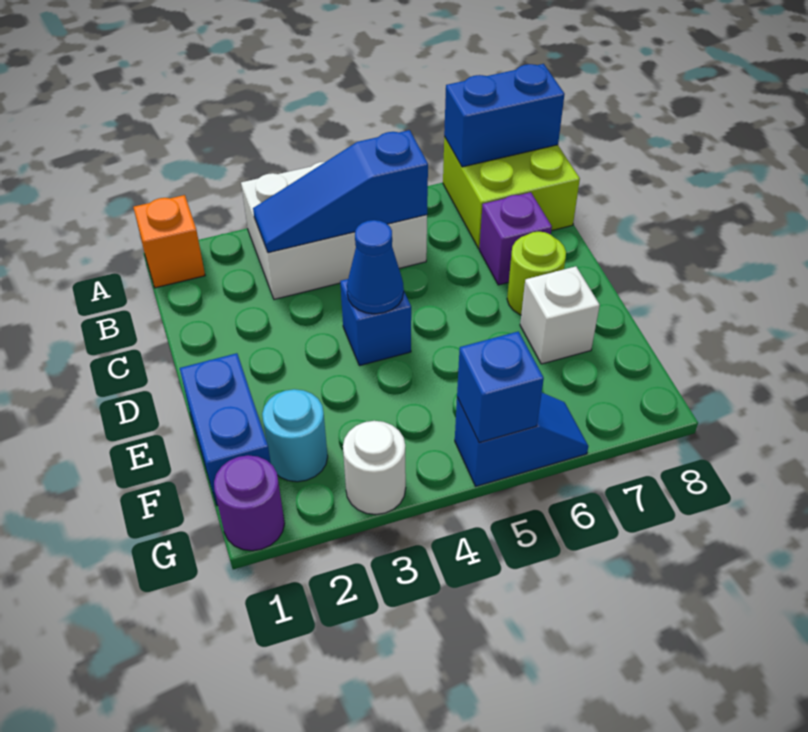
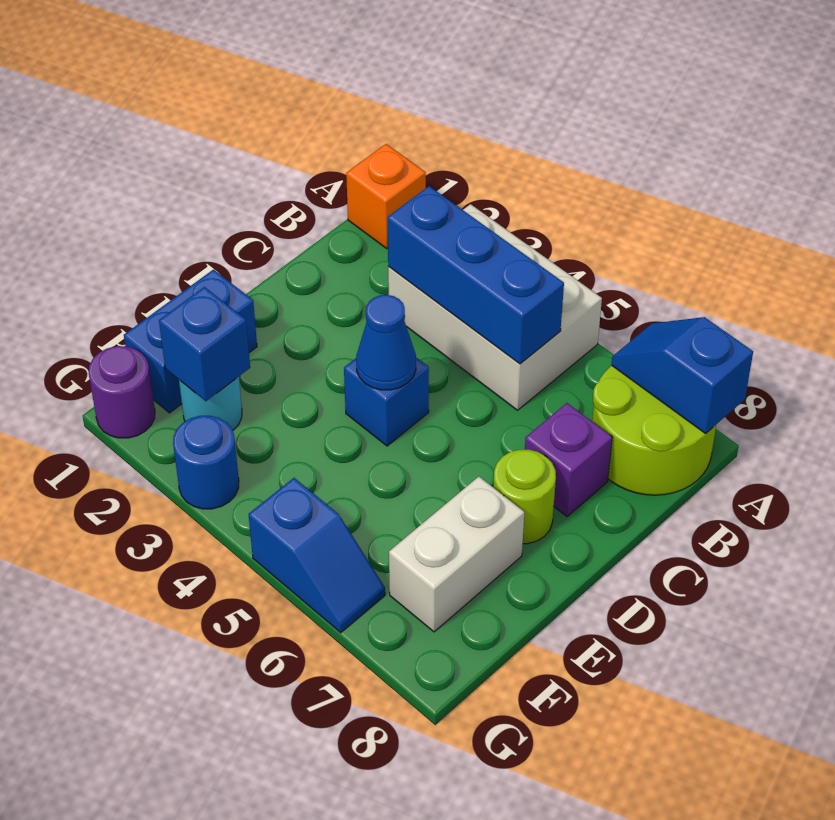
lime 2x2 brick [443,137,580,249] -> lime 2x2 round brick [592,366,716,495]
blue 1x2 brick [444,64,565,167] -> blue 1x2 slope [611,317,753,434]
blue 1x3 slope [253,130,428,253] -> blue 1x3 brick [388,186,564,364]
white 1x1 brick [520,266,600,364] -> white 1x2 brick [389,477,524,632]
white 1x1 round brick [343,421,406,515] -> blue 1x1 round brick [173,416,239,509]
blue 1x1 brick [457,331,544,443] -> blue 1x1 brick moved to [159,287,250,401]

